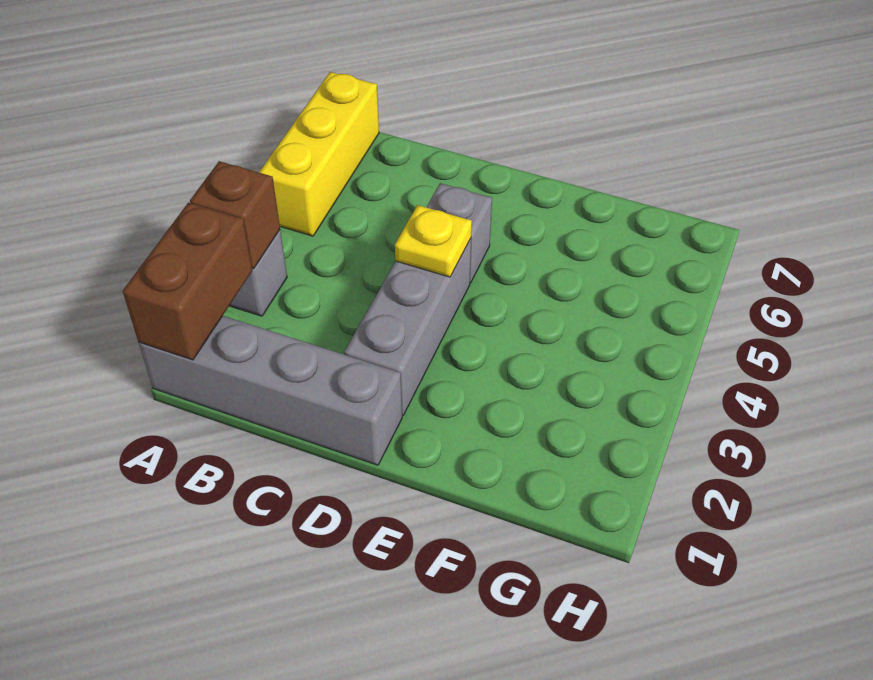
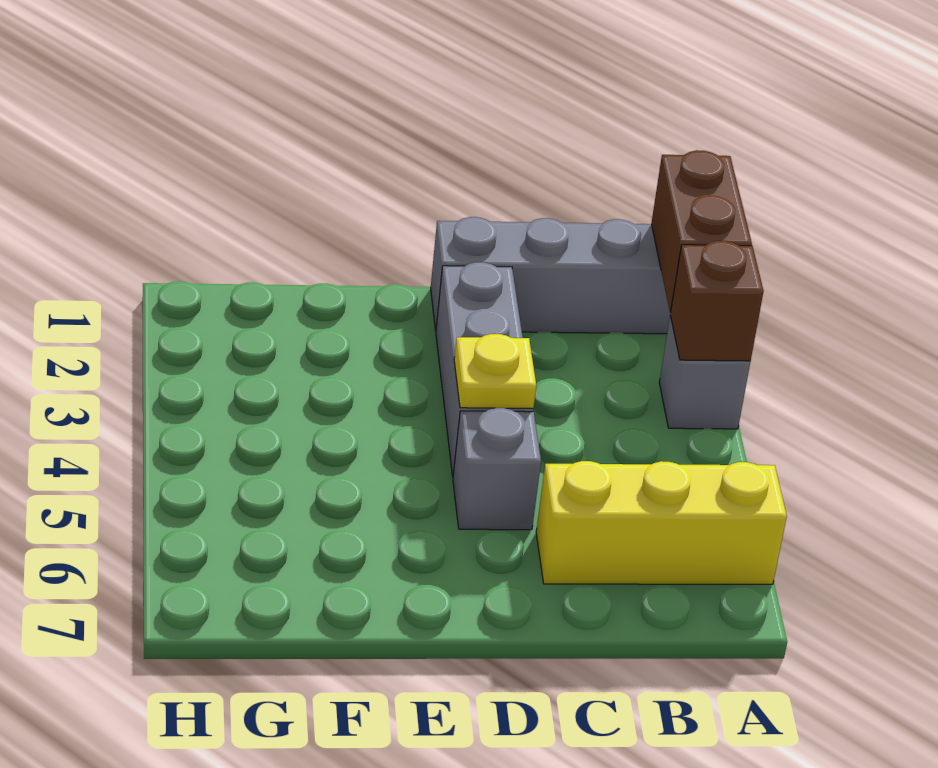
yellow 1x3 brick [259,72,379,236] -> yellow 1x3 brick turned to [536,461,787,584]

